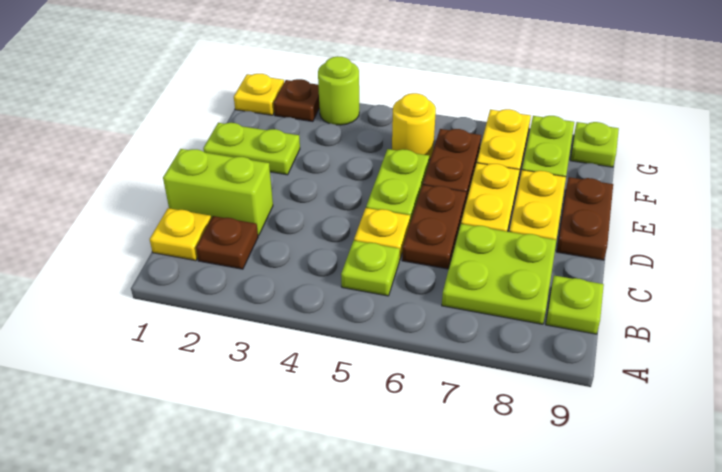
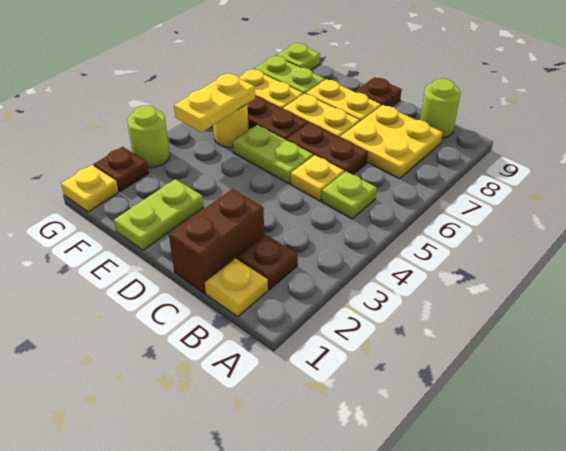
lime 2x2 plate [442,224,556,324] -> yellow 2x2 plate [340,105,443,179]
lime 1x1 plate [546,276,604,334] -> lime 1x1 round brick [420,79,461,138]
lime 1x2 brick [163,149,273,236] -> brown 1x2 brick [169,189,264,293]
brown 1x2 plate [557,177,613,260] -> brown 1x1 plate [355,77,402,107]
none -> yellow 1x2 plate [174,73,255,132]

